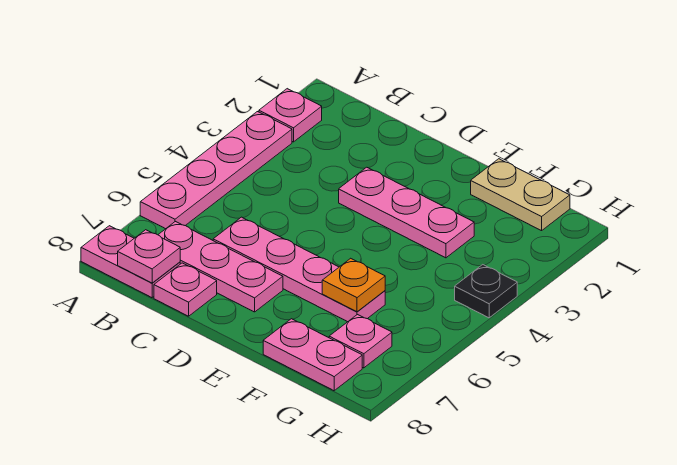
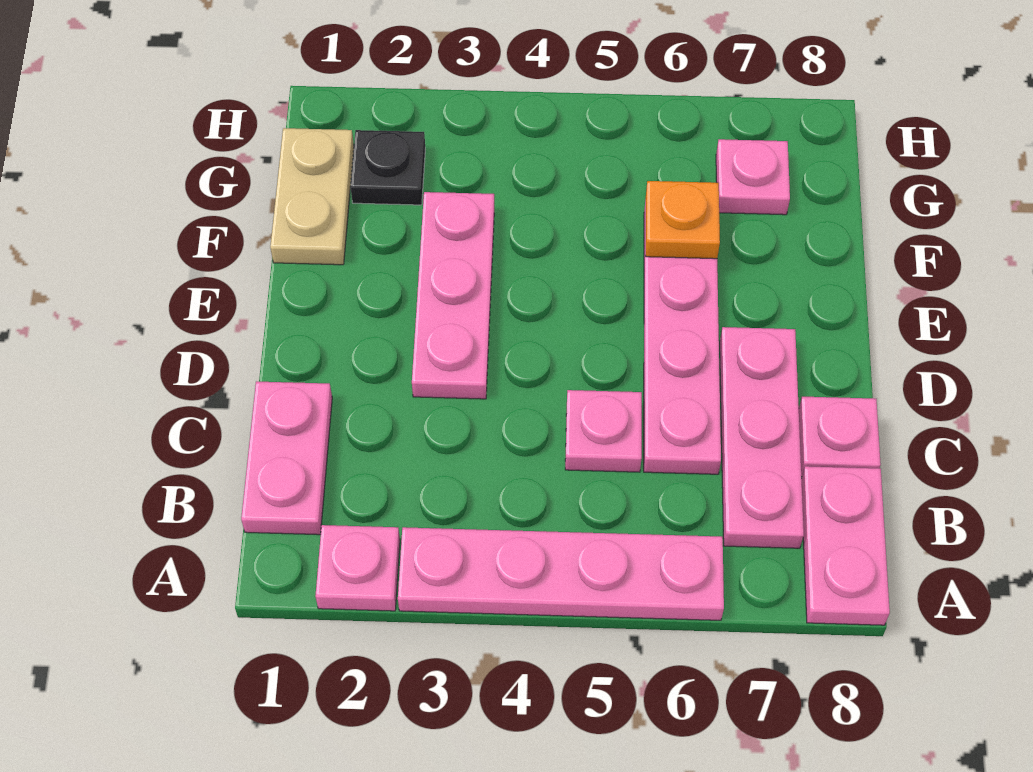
pink 1x1 plate [118,230,180,283] -> pink 1x1 plate moved to [565,390,642,472]
pink 1x2 plate [263,319,362,391] -> pink 1x2 plate moved to [241,381,332,535]
black 1x1 plate [455,265,517,318] -> black 1x1 plate moved to [350,130,425,205]

